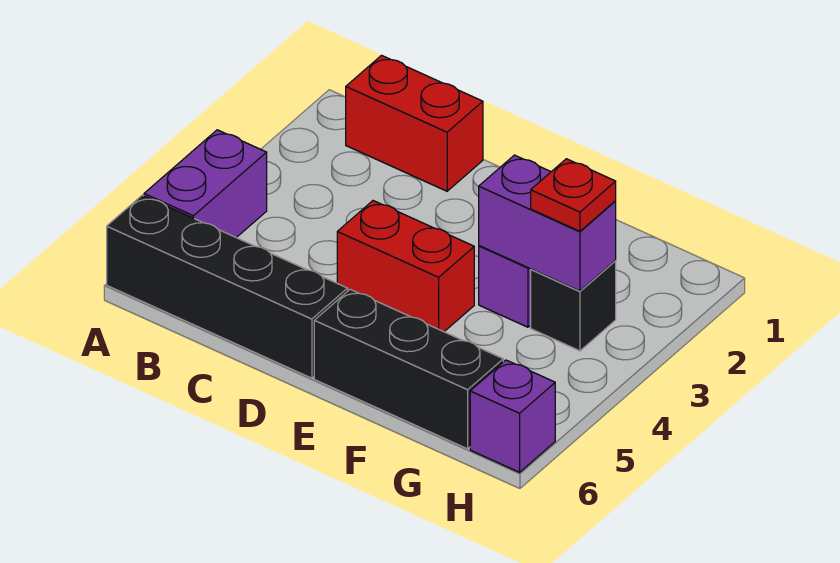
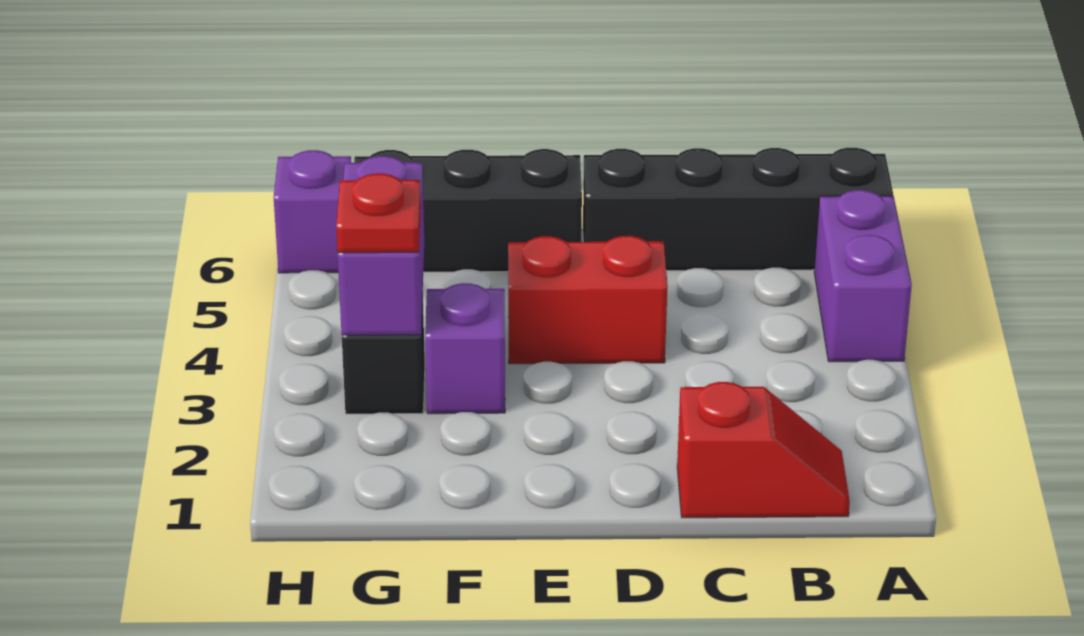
red 1x2 brick [346,55,483,191] -> red 1x2 slope [677,382,850,518]
purple 1x2 brick [479,155,616,291] -> purple 1x2 brick turned to [338,156,424,335]

